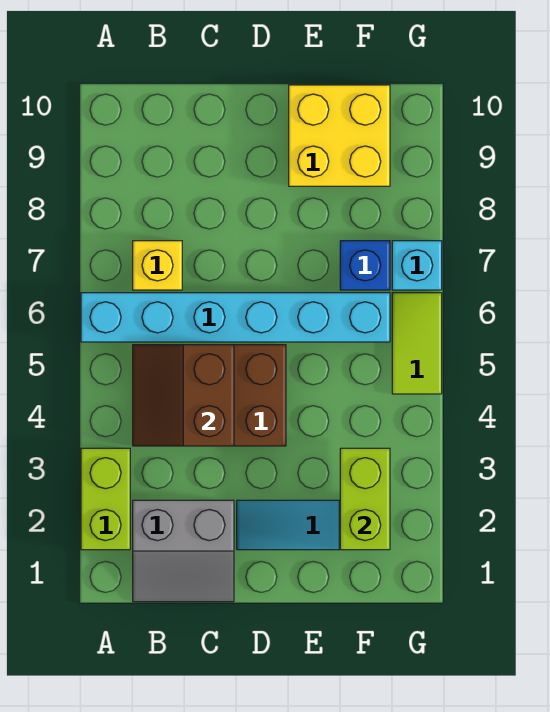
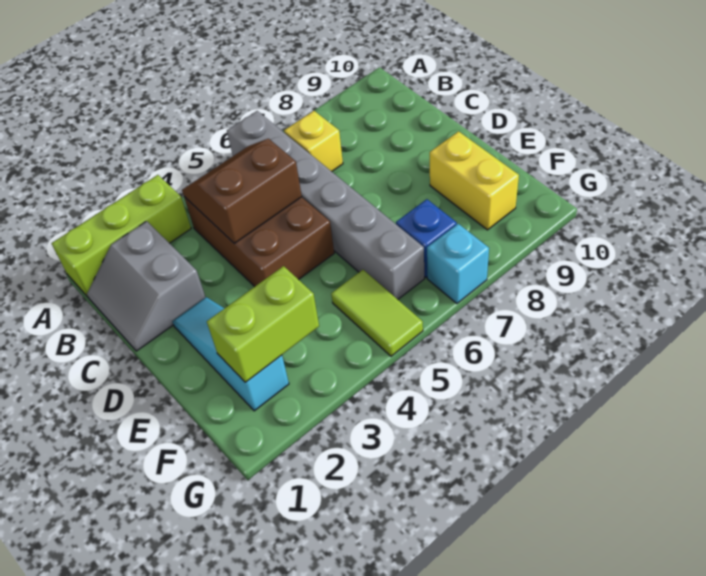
lime 1x2 brick [81,448,130,550] -> lime 1x3 brick [51,175,191,298]
cyan 1x6 brick [81,293,390,342] -> grey 1x6 brick [227,111,424,299]
yellow 2x2 brick [289,85,390,186] -> yellow 1x2 brick [430,131,519,230]
lime 1x2 tile [392,293,442,394] -> lime 1x2 tile turned to [331,270,423,356]

